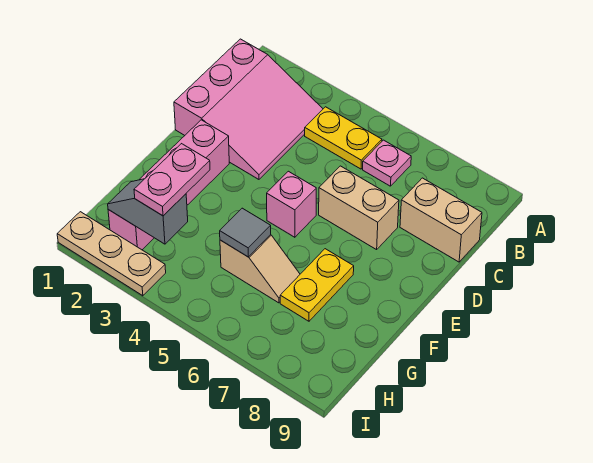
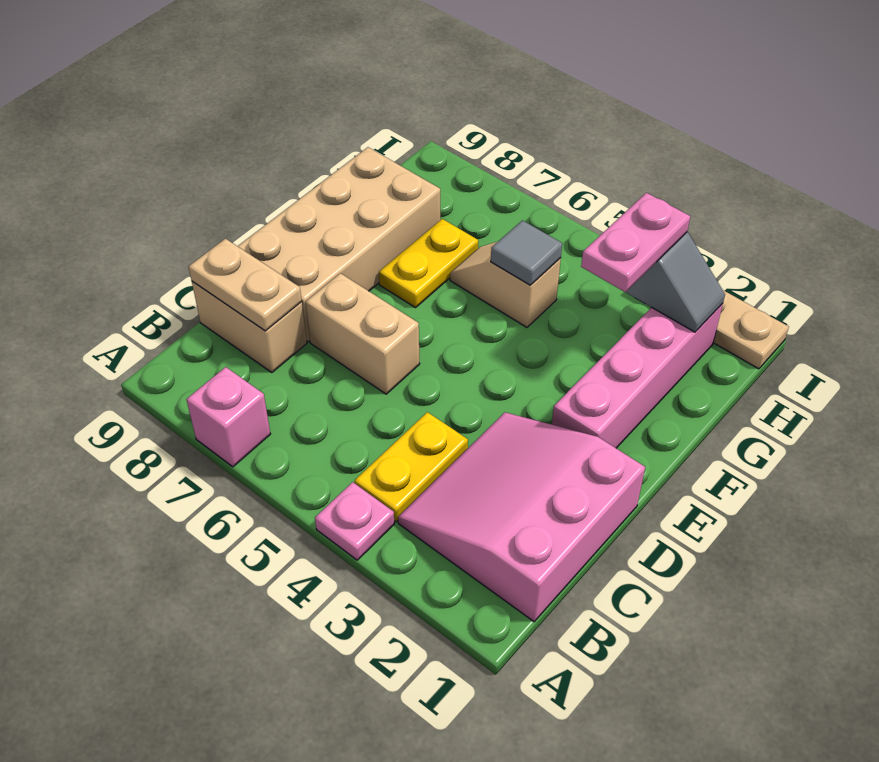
yellow 1x2 plate [305,107,382,169] -> yellow 1x2 plate turned to [355,412,468,522]
pink 1x1 plate [363,140,411,186] -> pink 1x1 plate moved to [315,482,394,560]
none -> tan 1x2 plate [189,239,302,331]
none -> tan 2x4 brick [238,147,440,342]
pink 1x1 brick [267,171,316,237] -> pink 1x1 brick moved to [186,367,270,467]

